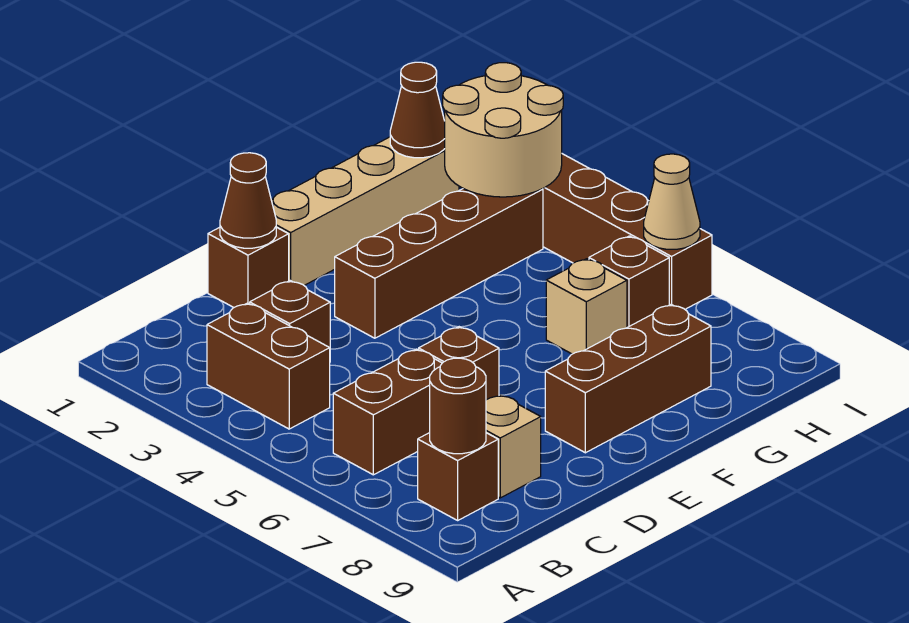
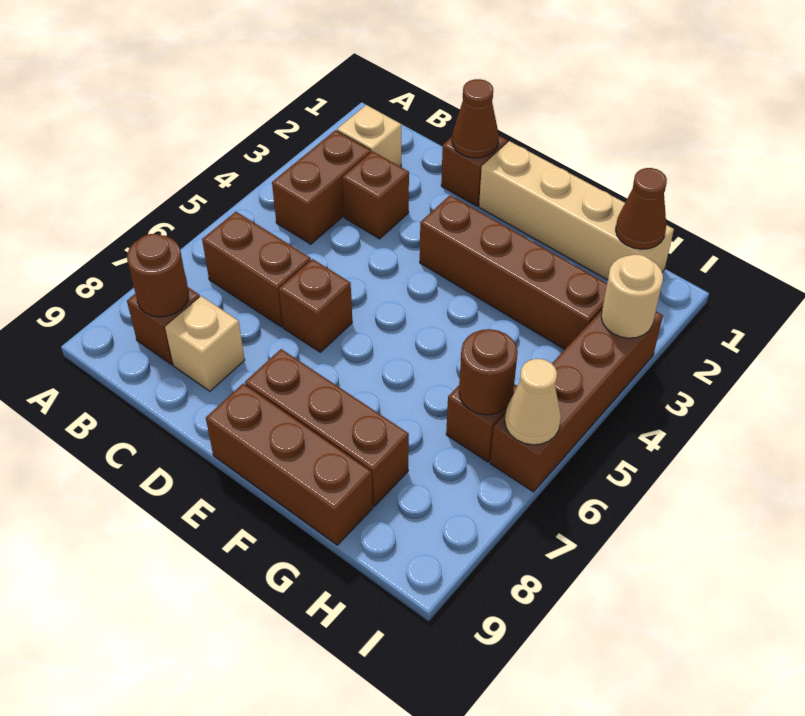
none -> brown 1x3 brick [206,384,373,545]
tan 1x1 brick [546,259,627,354] -> tan 1x1 brick moved to [337,105,401,167]
tan 2x2 round brick [443,63,563,197] -> tan 1x1 round brick [601,255,663,338]
none -> brown 1x1 round brick [459,329,518,415]

